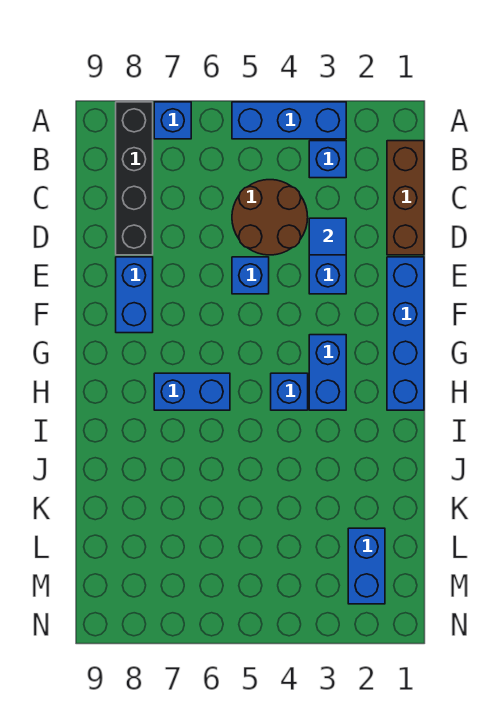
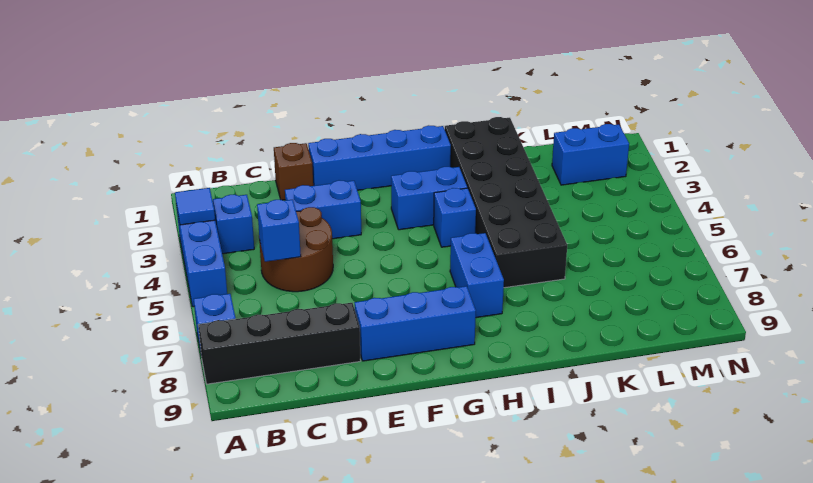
brown 1x3 brick [387,141,424,255] -> brown 1x1 brick [274,143,313,200]
blue 1x1 tile [309,218,346,255] -> blue 1x1 tile moved to [175,188,215,225]
blue 1x1 brick [232,257,269,294] -> blue 1x1 brick moved to [257,200,301,262]
blue 1x2 brick [116,257,153,333] -> blue 1x3 brick [355,286,476,361]
none -> black 2x6 brick [445,117,567,288]

